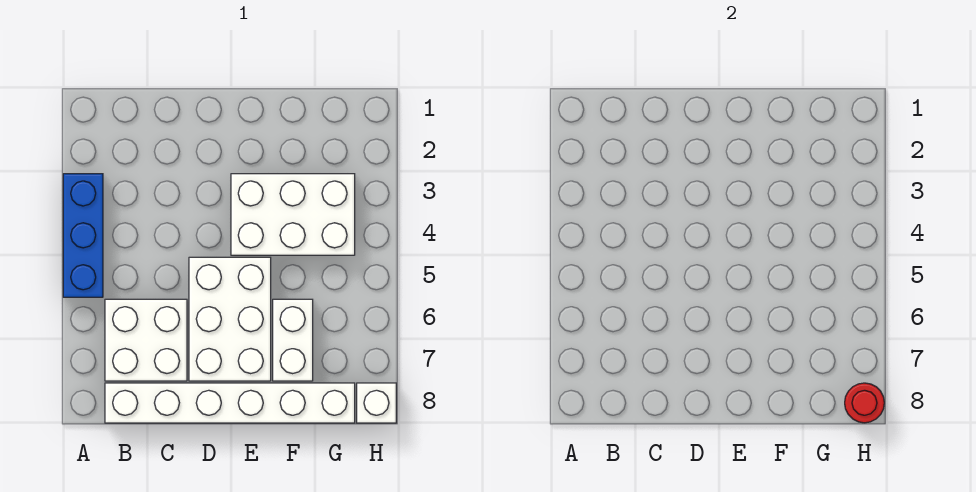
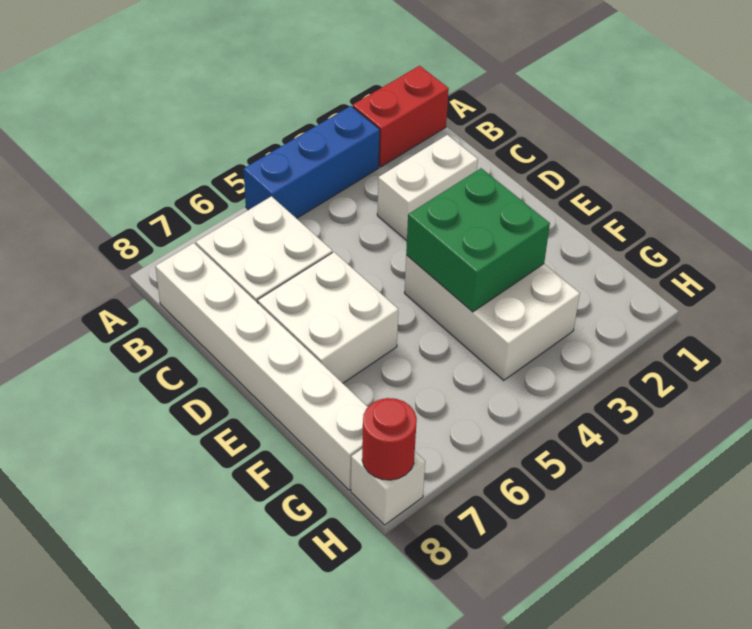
none -> red 1x2 brick [353,66,449,167]
white 2x3 brick [189,257,271,381] -> white 2x2 brick [258,252,398,383]
none -> green 2x2 brick [406,168,550,312]
white 1x2 brick [273,299,313,381] -> white 1x2 brick moved to [377,135,478,241]

